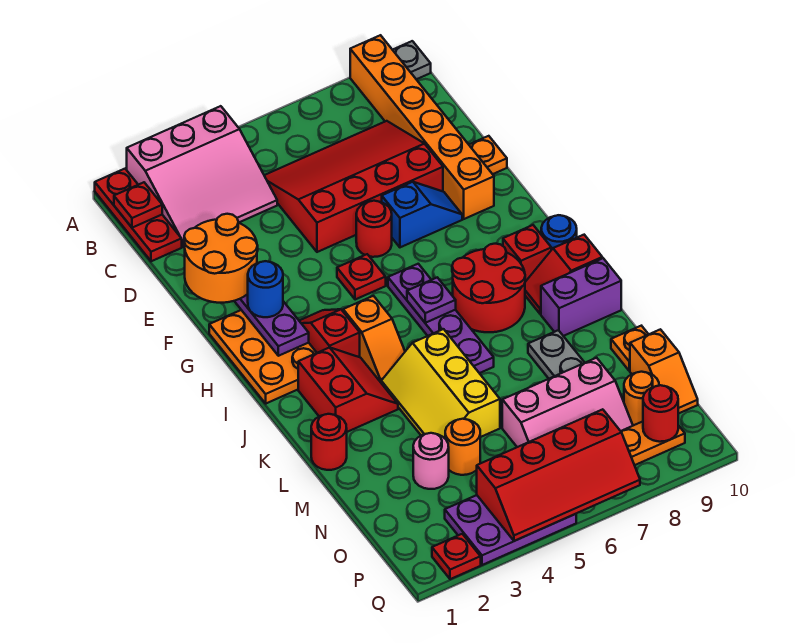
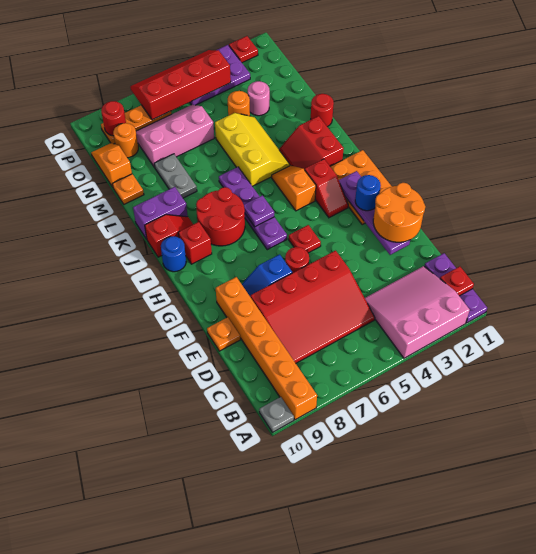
red 1x3 plate [95,169,182,261] -> purple 1x3 plate [424,253,487,323]

